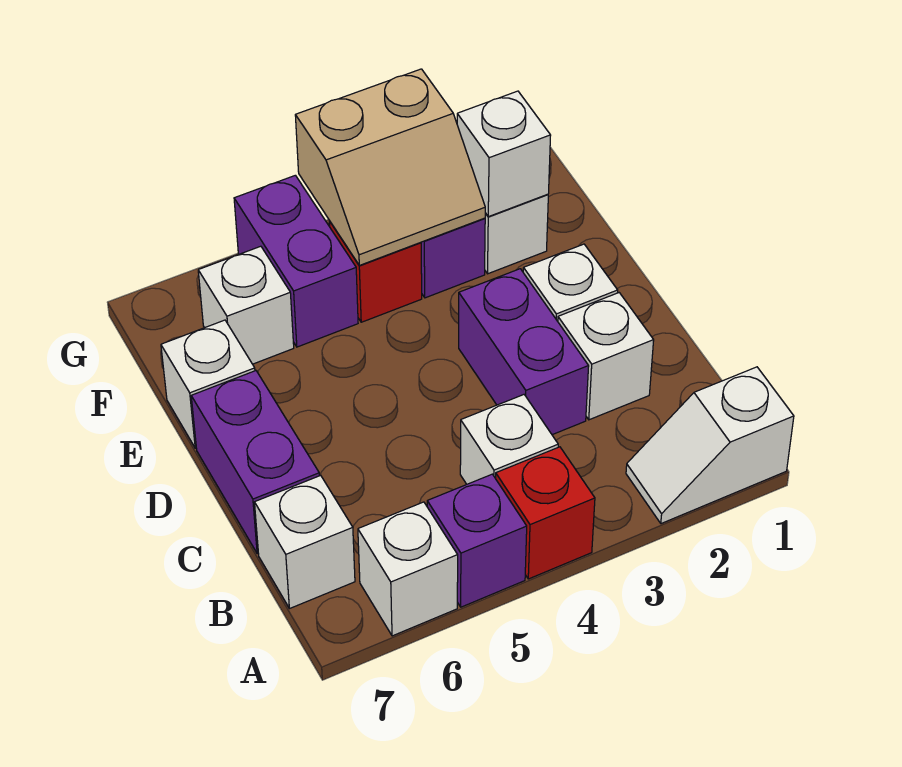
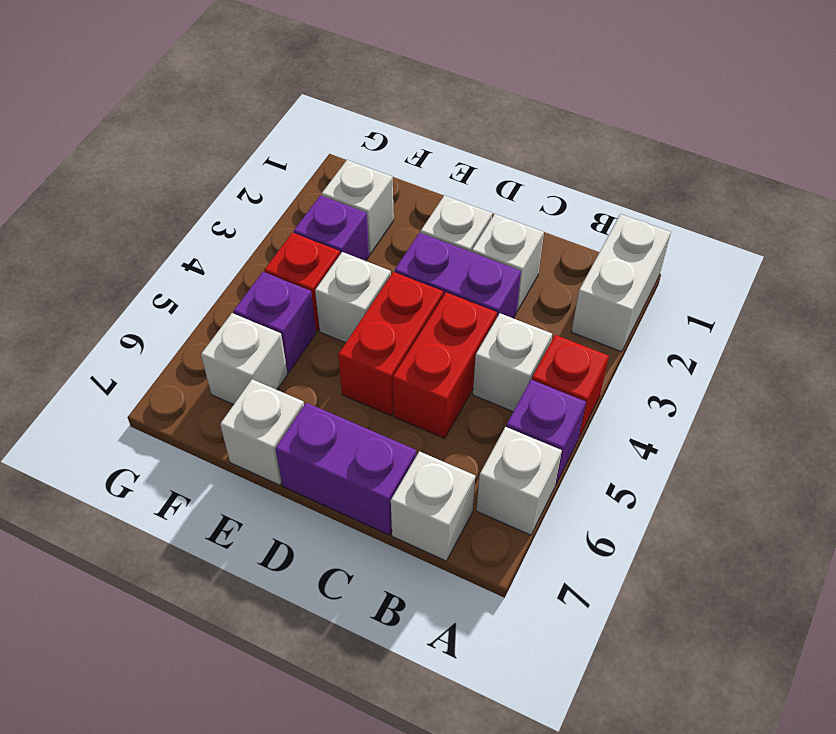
white 1x2 slope [626,367,794,524] -> white 1x2 brick [572,214,671,352]
none -> red 1x2 brick [393,292,497,438]
none -> red 1x2 brick [338,272,443,416]
white 1x1 brick [457,91,551,217] -> white 1x1 brick moved to [315,252,391,343]
tan 2x2 slope [295,69,485,265] -> none
purple 1x2 brick [234,175,358,347] -> purple 1x1 brick [233,272,316,372]

